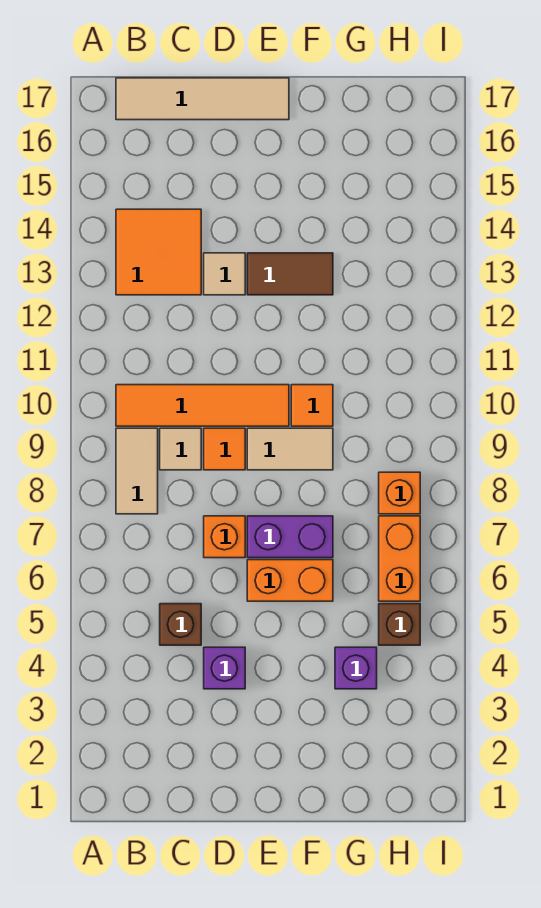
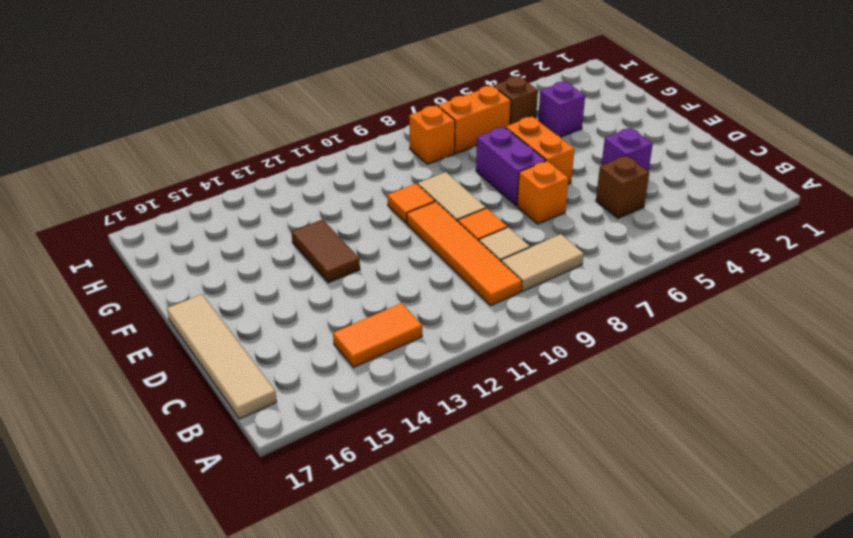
orange 2x2 tile [116,209,201,295] -> orange 1x2 tile [333,303,422,367]
tan 1x1 tile [204,253,245,295] -> none

